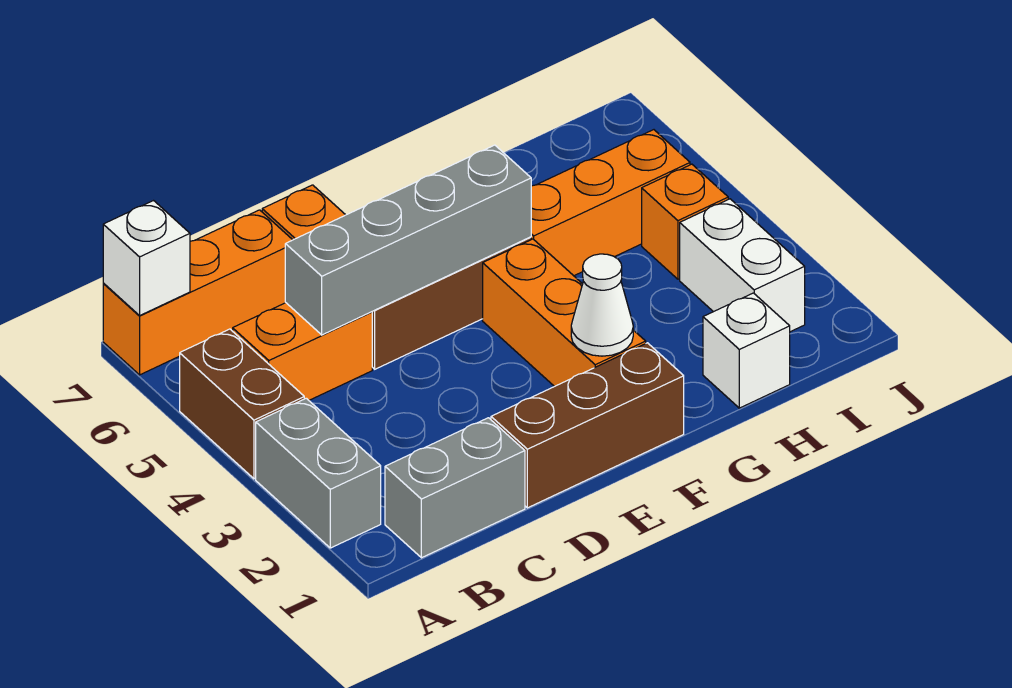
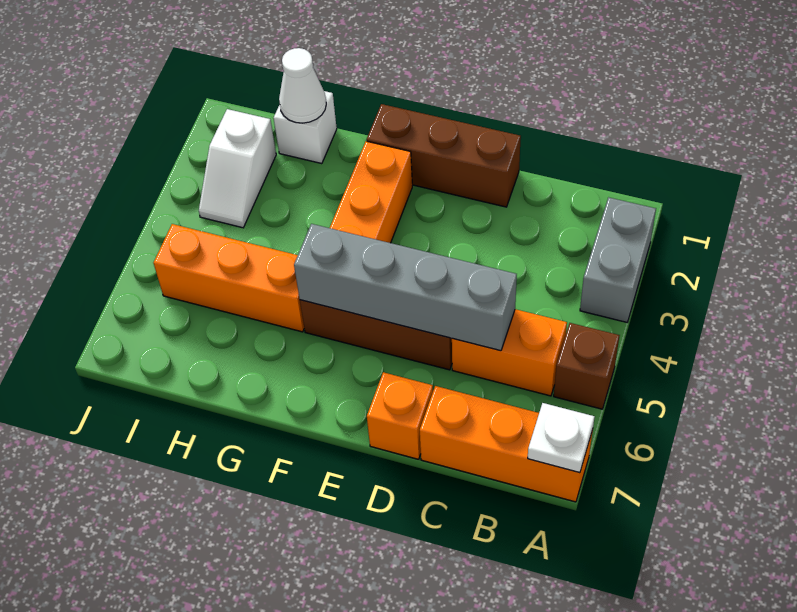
brown 1x2 brick [180,329,304,479] -> brown 1x1 brick [554,323,620,409]
white 1x1 brick [103,201,190,315] -> white 1x1 plate [528,403,595,473]
grey 1x2 brick [385,418,525,558] -> none
white 1x1 cone [571,254,633,356] -> white 1x1 cone moved to [279,48,326,123]
white 1x2 brick [680,199,805,332] -> white 1x2 slope [199,109,276,228]
orange 1x1 brick [642,164,728,279] -> none

